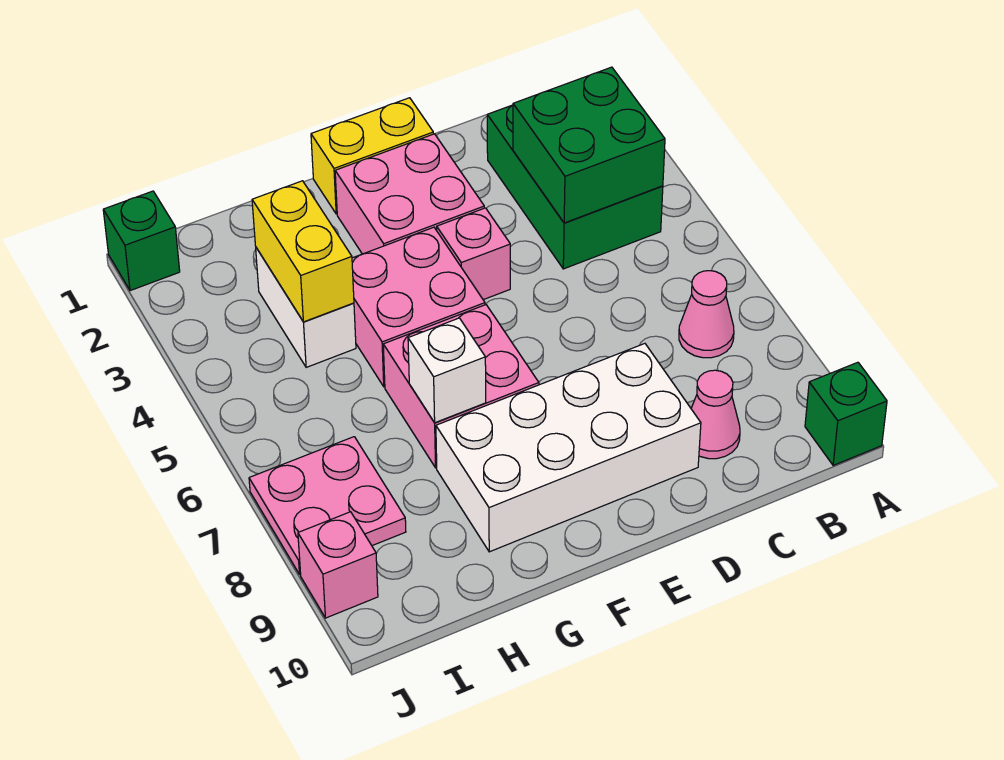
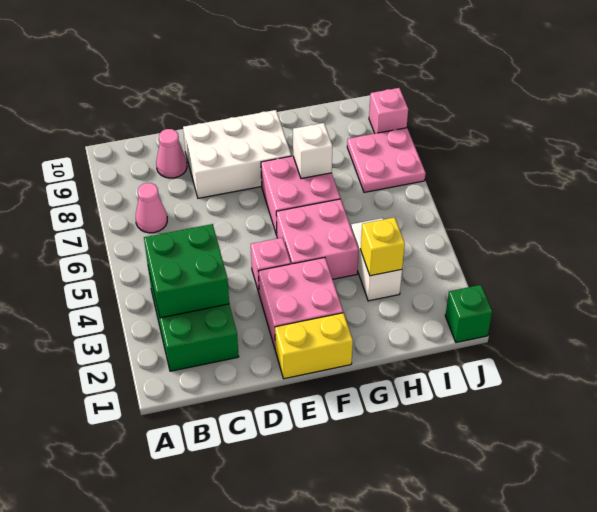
green 1x1 brick [805,362,887,465] -> none
white 2x4 brick [436,344,701,552] -> white 2x3 brick [183,110,291,198]
yellow 1x2 brick [252,181,354,322] -> yellow 1x1 brick [361,217,405,276]

